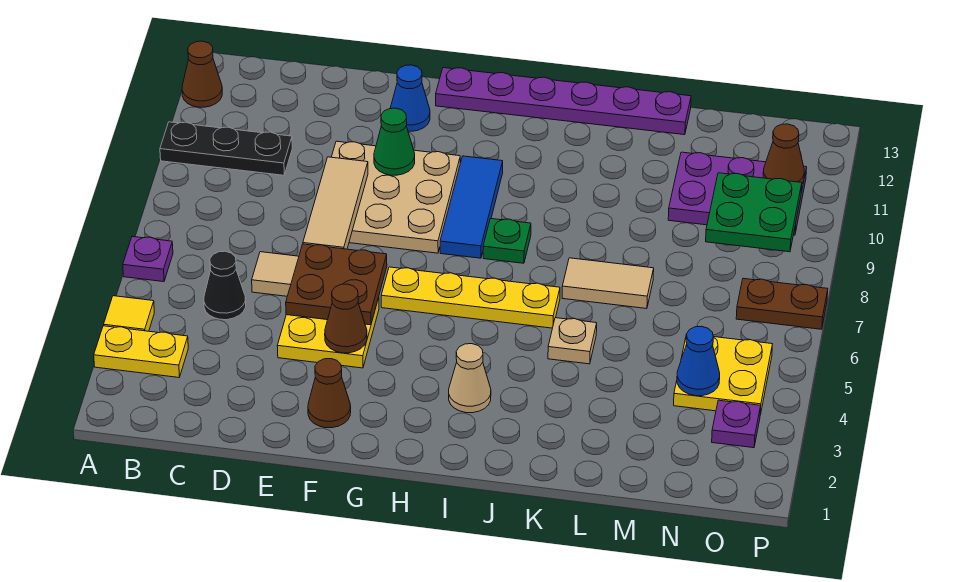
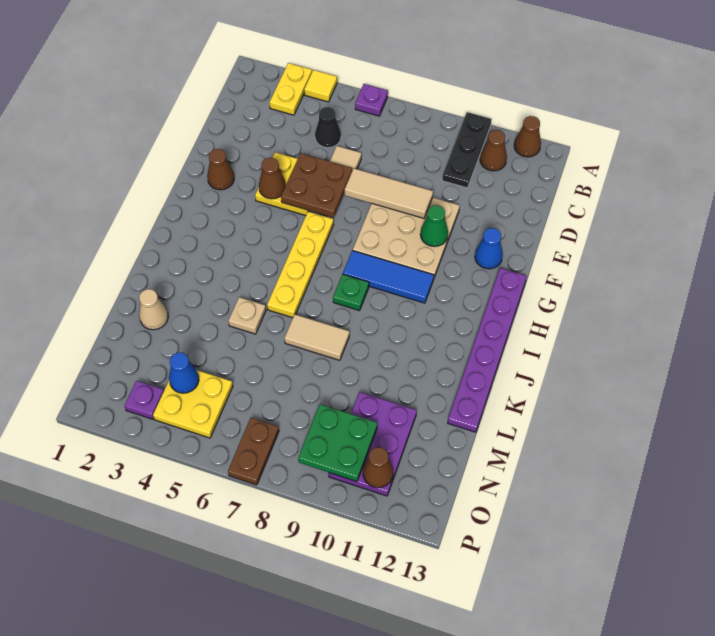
none -> brown 1x1 cone [480,130,507,171]
tan 1x1 cone [449,344,491,413] -> tan 1x1 cone moved to [139,289,168,330]
tan 1x2 tile [562,258,654,309] -> tan 1x2 tile turned to [284,314,349,360]

